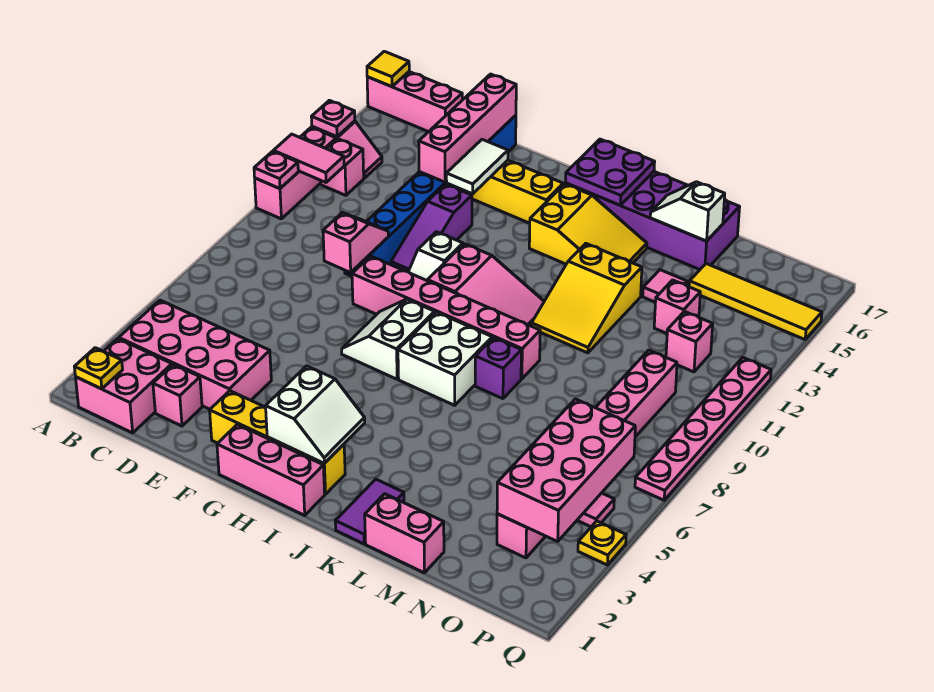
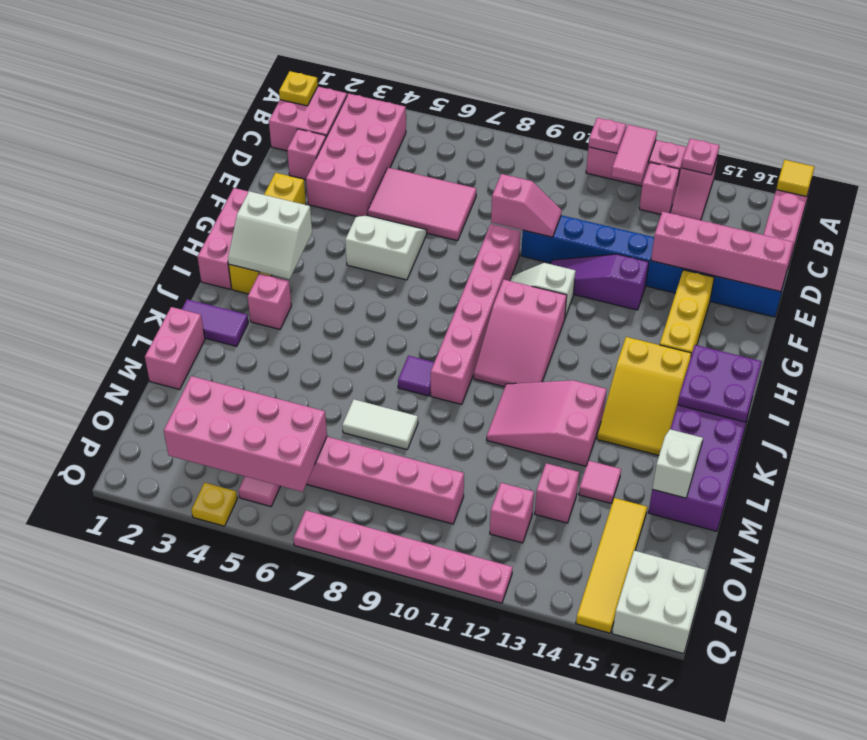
none -> pink 2x3 tile [368,168,476,241]
white 1x2 tile [446,140,508,194] -> white 1x2 tile moved to [342,399,418,449]
white 2x2 slope [342,299,435,379] -> white 2x2 slope moved to [345,215,427,280]
white 2x2 brick [398,312,492,405] -> white 2x2 brick moved to [612,551,705,654]
none -> pink 1x1 brick [248,273,291,329]
purple 1x1 brick [475,338,521,399] -> purple 1x1 tile [398,356,434,396]
yellow 2x3 slope [532,244,642,353] -> pink 2x3 slope [486,380,607,466]

